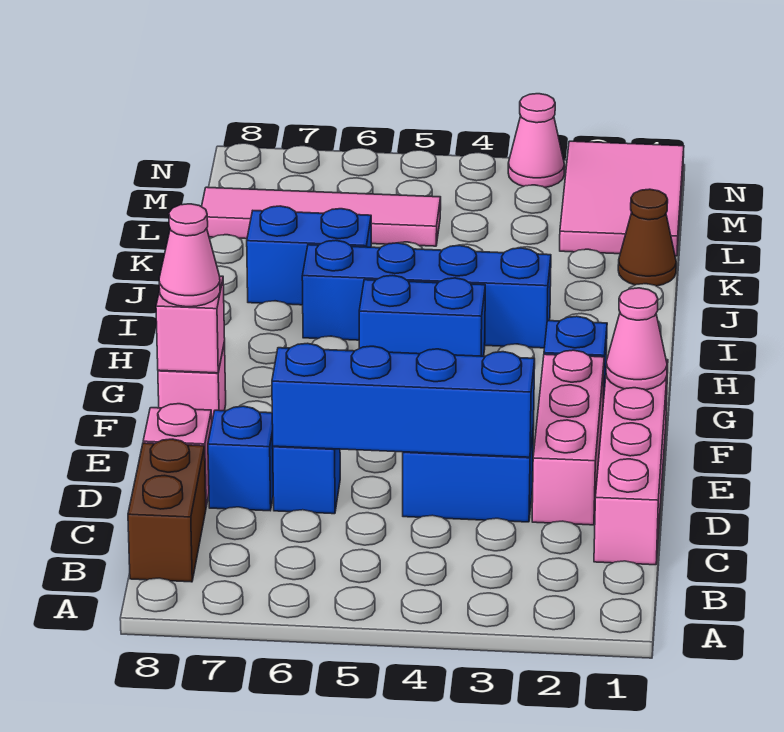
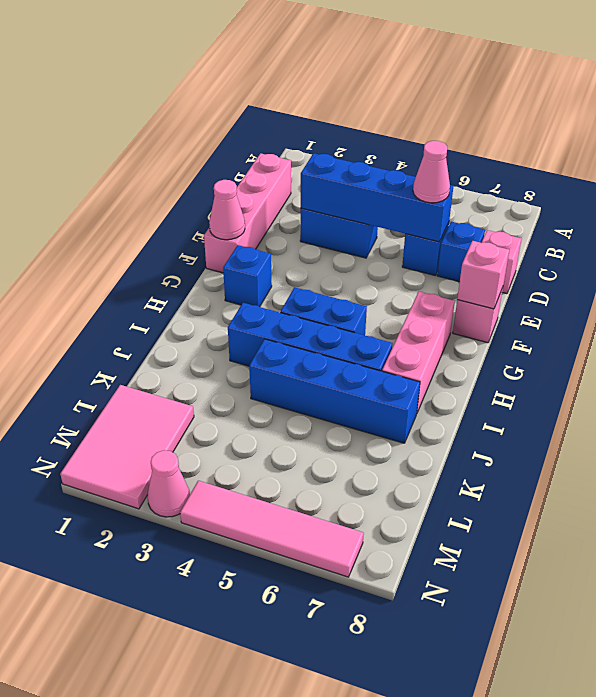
brown 1x2 brick [128,439,206,582] -> none
pink 1x3 brick [532,350,604,525] -> pink 1x3 brick moved to [382,292,455,413]
pink 1x1 cone [159,204,220,307] -> pink 1x1 cone moved to [413,141,450,203]
blue 1x2 brick [247,206,371,305] -> blue 1x4 brick [249,339,420,443]
brown 1x1 cone [618,189,676,286] -> none
pink 1x4 tile [202,187,441,246] -> pink 1x4 tile moved to [180,481,364,577]

